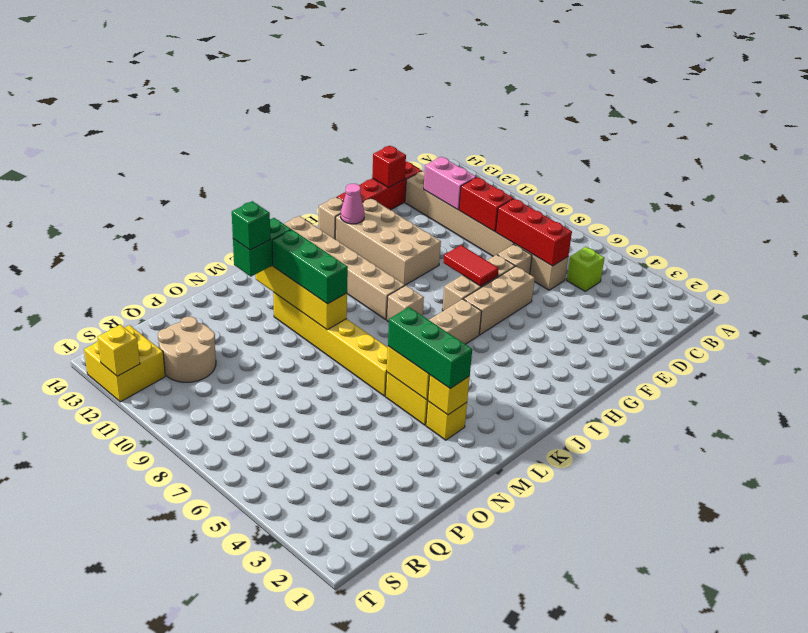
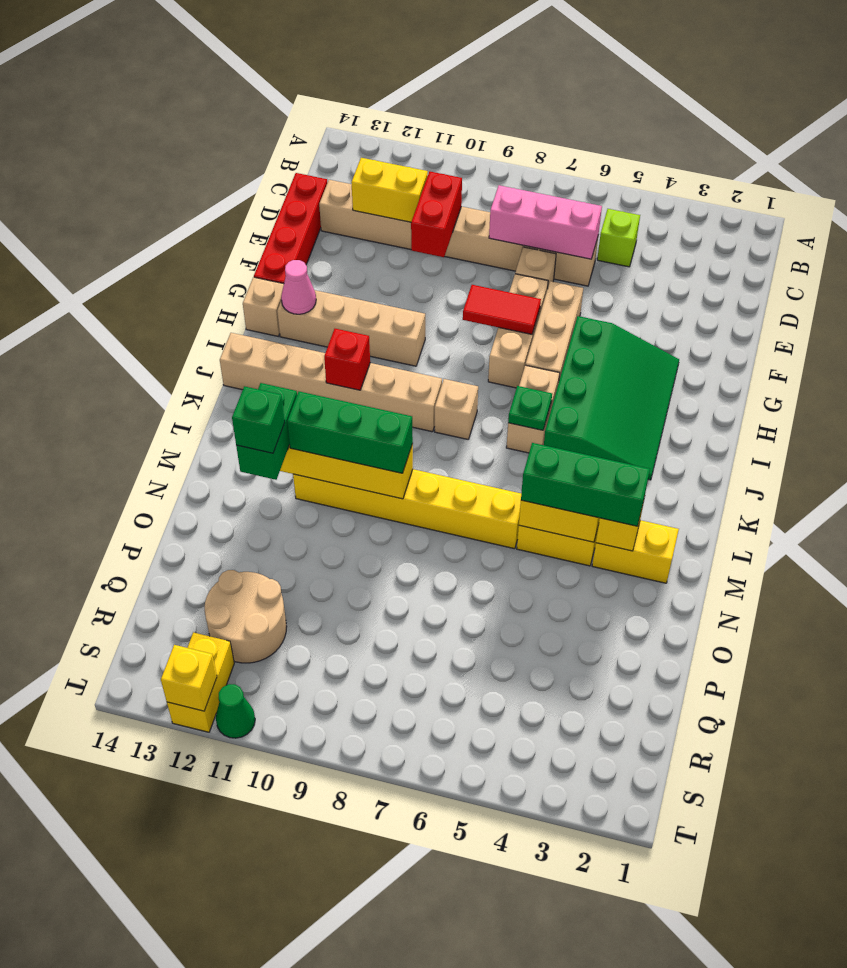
red 1x3 brick [496,199,572,266] -> pink 1x3 brick [489,185,602,259]
red 1x2 brick [459,177,513,232] -> red 1x2 brick turned to [411,171,462,257]
pink 1x2 brick [424,157,476,210] -> yellow 1x2 brick [351,158,428,222]
red 1x1 brick [372,146,406,188] -> red 1x1 brick moved to [324,329,370,390]
none -> green 3x4 slope [544,316,679,480]
tan 2x4 brick [335,198,441,285] -> tan 1x4 brick [277,290,425,366]
none -> green 1x1 plate [508,386,552,430]
yellow 1x1 brick [426,401,467,440] -> yellow 1x2 brick [592,520,679,583]
yellow 2x2 brick [84,325,165,402] -> yellow 1x2 brick [167,632,234,732]
none -> green 1x1 cone [216,684,255,738]

